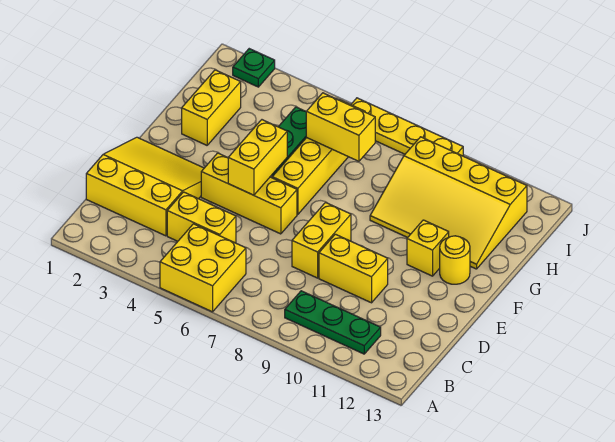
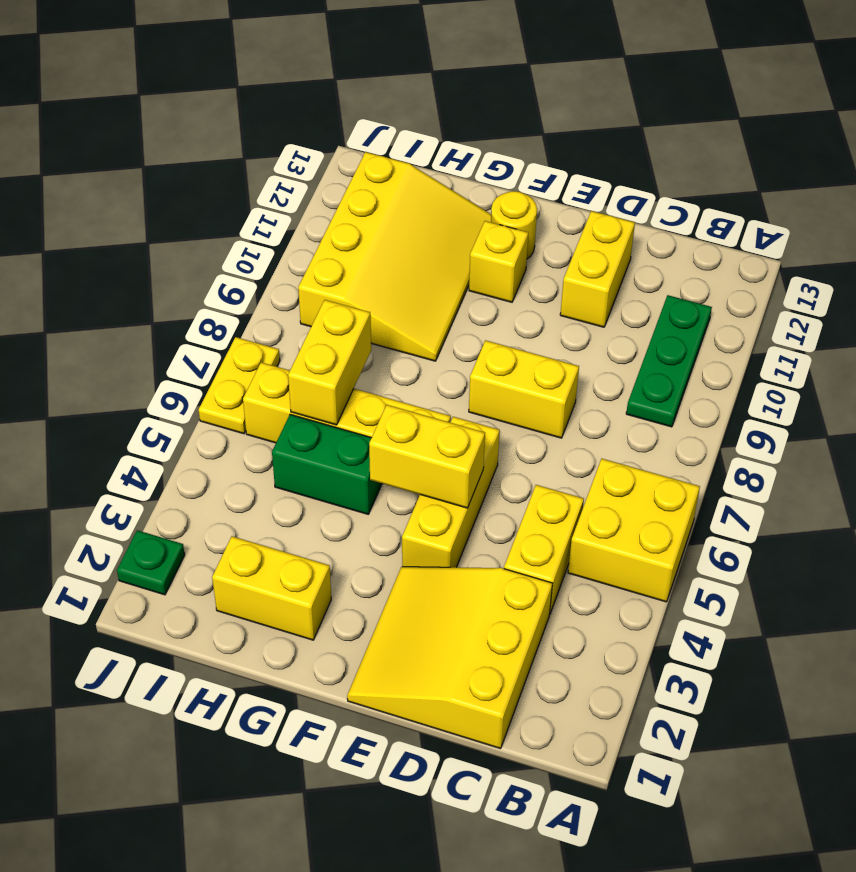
yellow 1x2 brick [319,234,388,303] -> yellow 1x2 brick moved to [560,211,635,327]
yellow 1x4 plate [351,98,463,156] -> yellow 1x2 plate [199,337,280,434]

